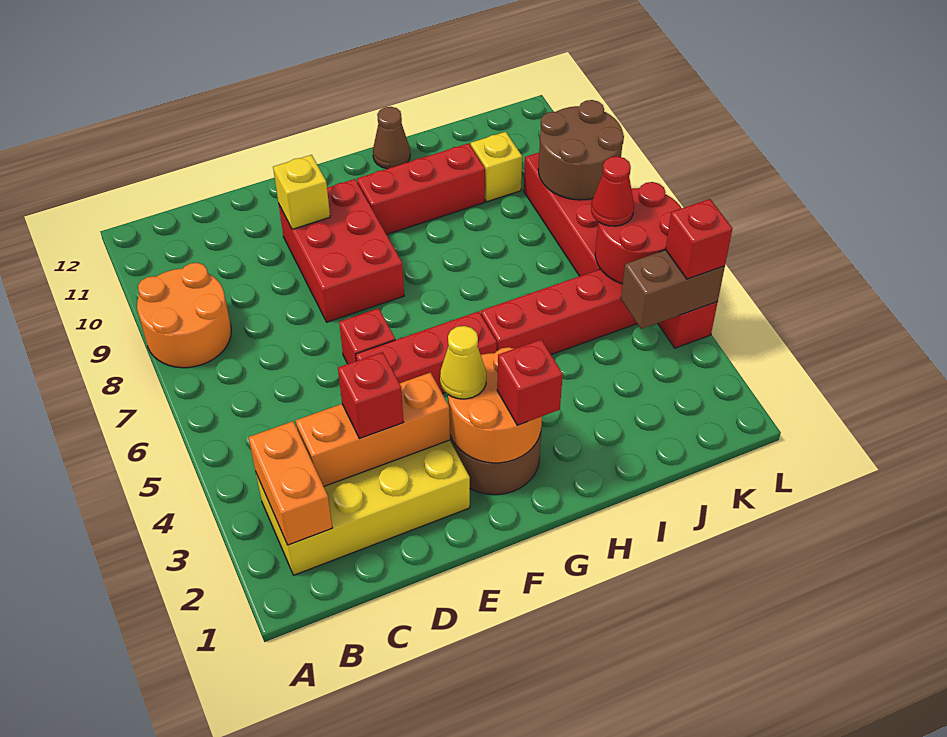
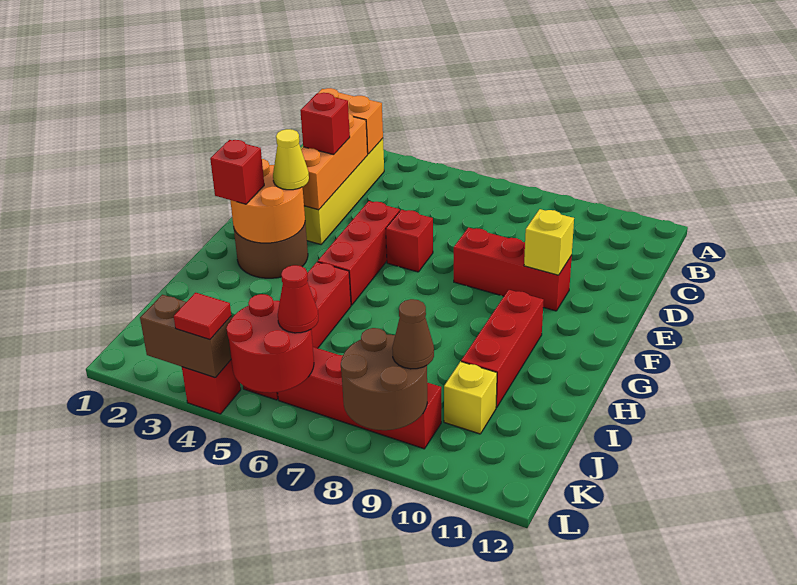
orange 2x2 round brick [137,263,231,368] -> none
red 2x3 brick [279,179,404,322] -> red 1x3 brick [454,227,572,311]
brown 1x1 cone [373,107,410,169] -> brown 1x1 cone moved to [392,299,434,369]
brown 1x2 brick [621,250,725,329] -> brown 1x2 brick turned to [140,295,232,378]
red 1x1 brick [666,199,733,279] -> red 1x1 tile [174,293,231,340]

